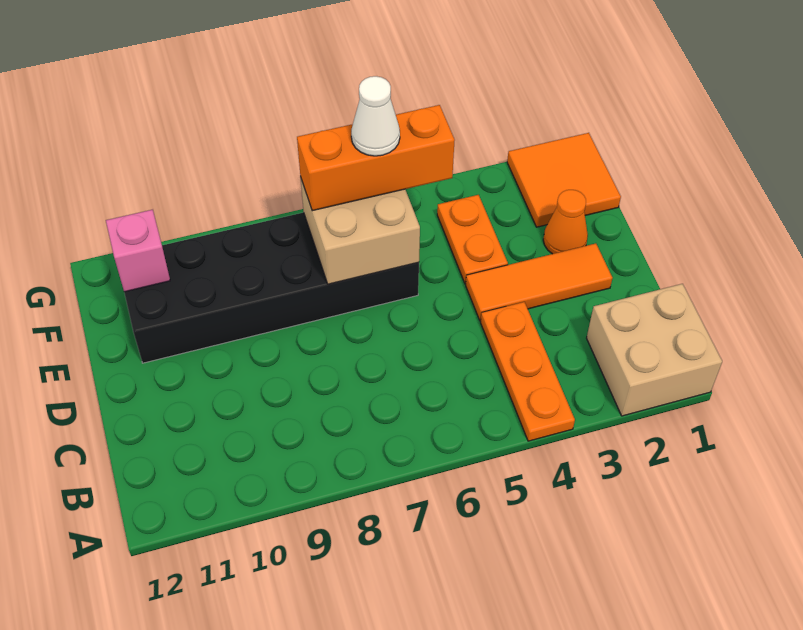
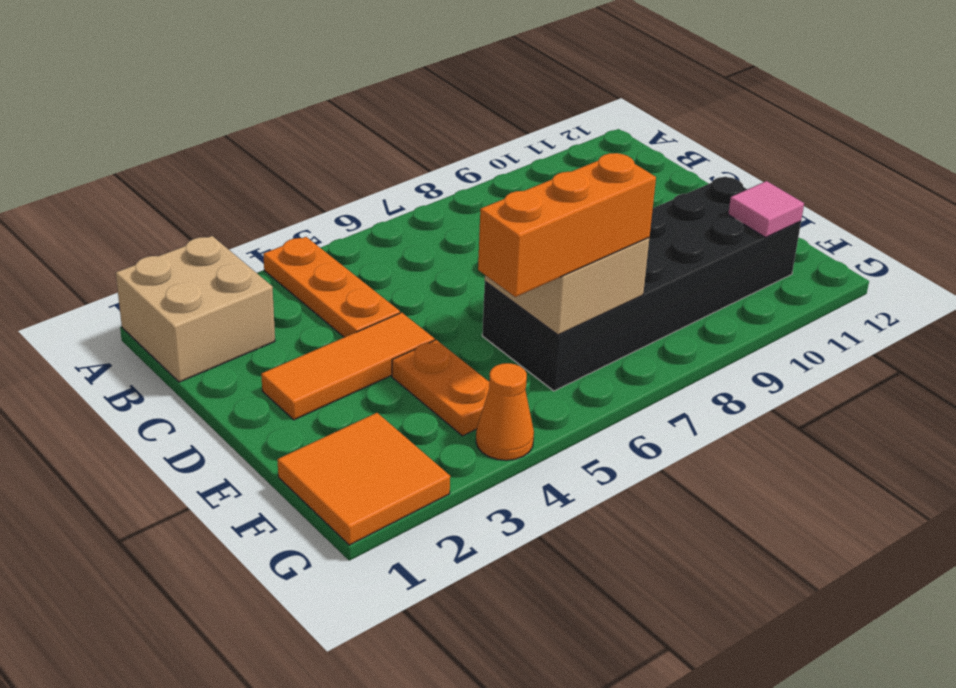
orange 1x1 cone [543,190,588,254] -> orange 1x1 cone moved to [476,363,534,460]
white 1x1 cone [351,76,400,156] -> none
pink 1x1 brick [106,210,170,292] -> pink 1x1 tile [728,181,804,237]

